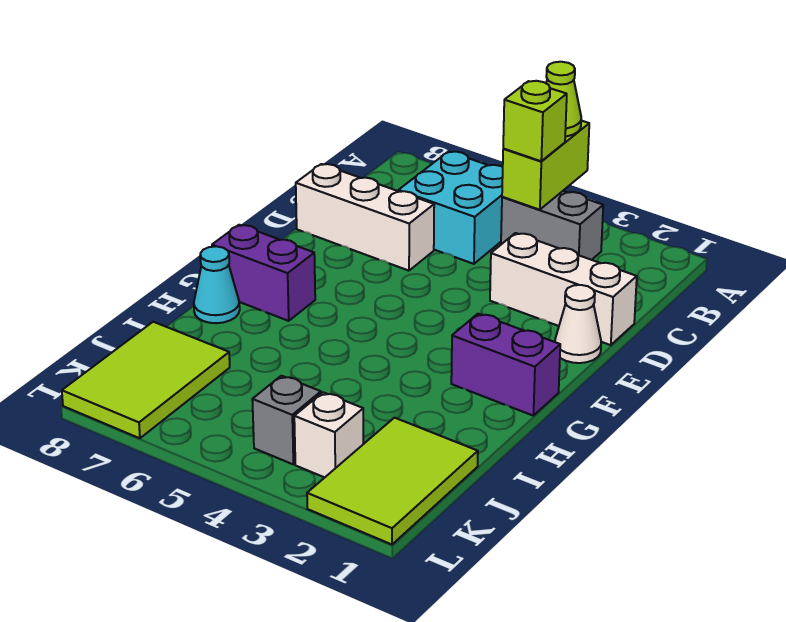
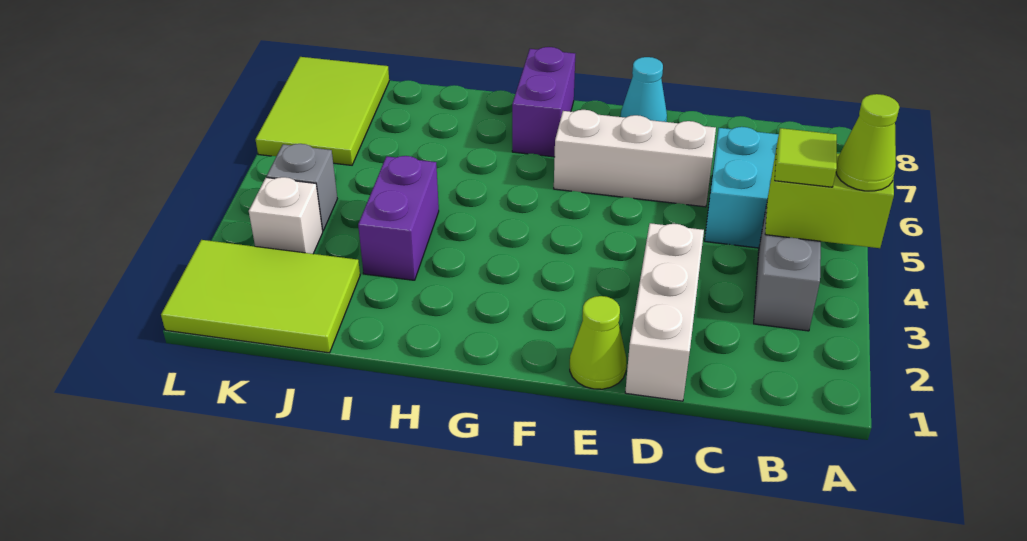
lime 1x1 brick [503,81,567,161] -> lime 1x1 tile [775,128,837,187]
white 1x3 brick [296,164,434,271] -> white 1x3 brick turned to [554,110,716,207]
white 1x1 cone [555,285,601,363] -> lime 1x1 cone [570,296,627,389]
purple 1x2 brick [451,314,560,415] -> purple 1x2 brick moved to [358,156,439,280]
cyan 1x1 cone [194,246,240,323] -> cyan 1x1 cone moved to [621,57,667,122]
lime 2x3 tile [62,322,230,438] -> lime 2x3 tile turned to [255,57,389,165]

